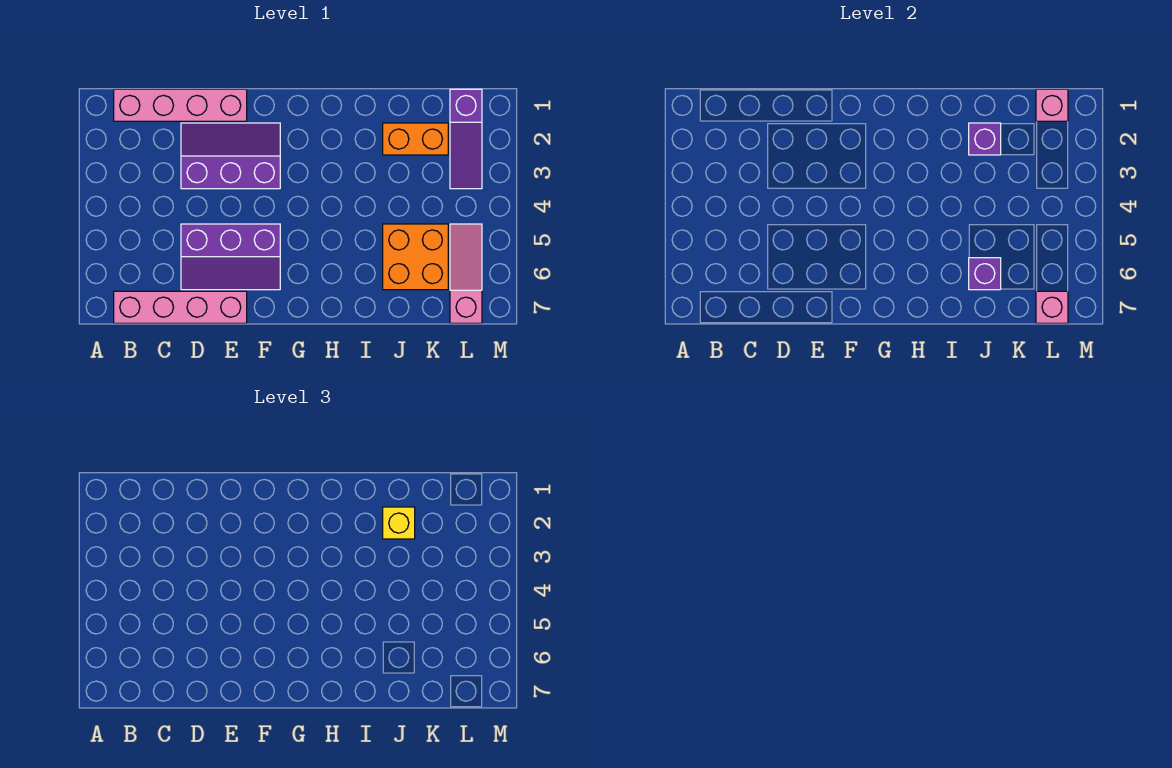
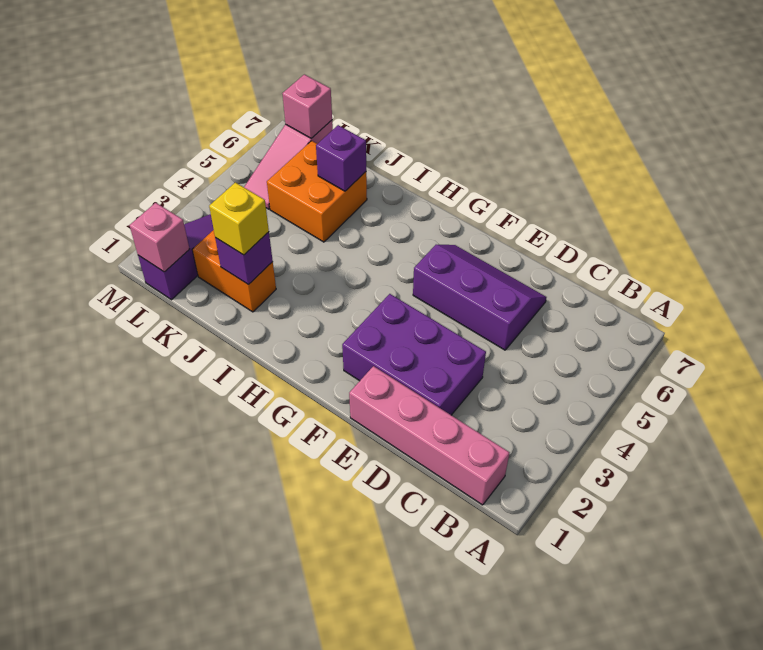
pink 1x4 brick [114,291,247,323] -> none
purple 2x3 slope [181,123,280,189] -> purple 2x3 brick [342,294,486,415]

